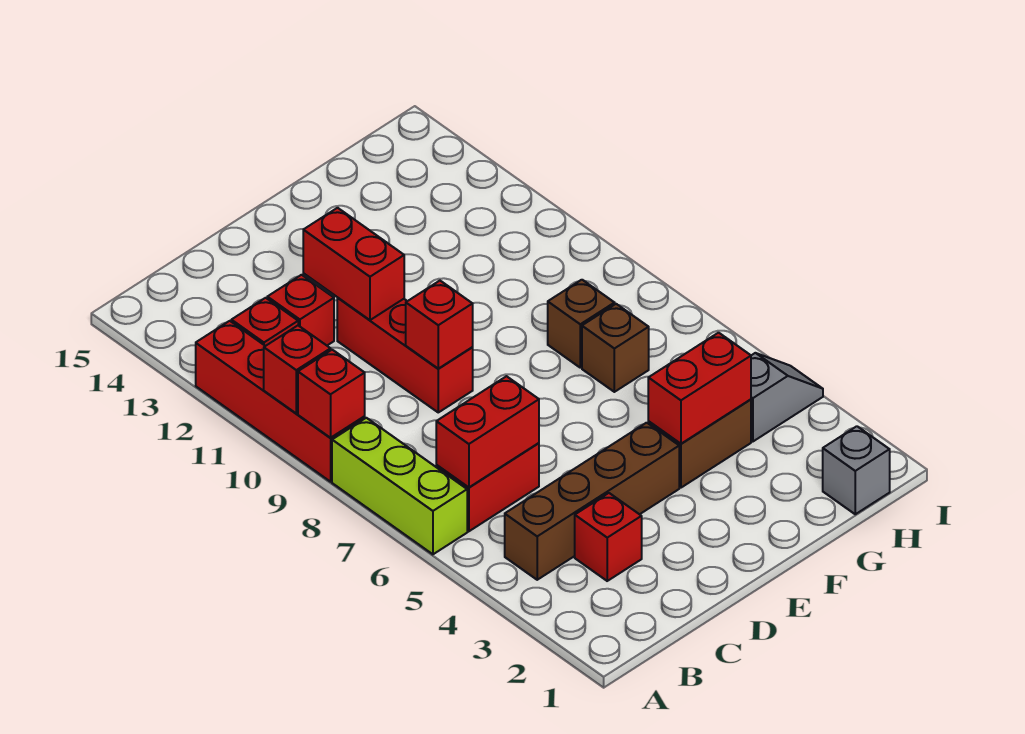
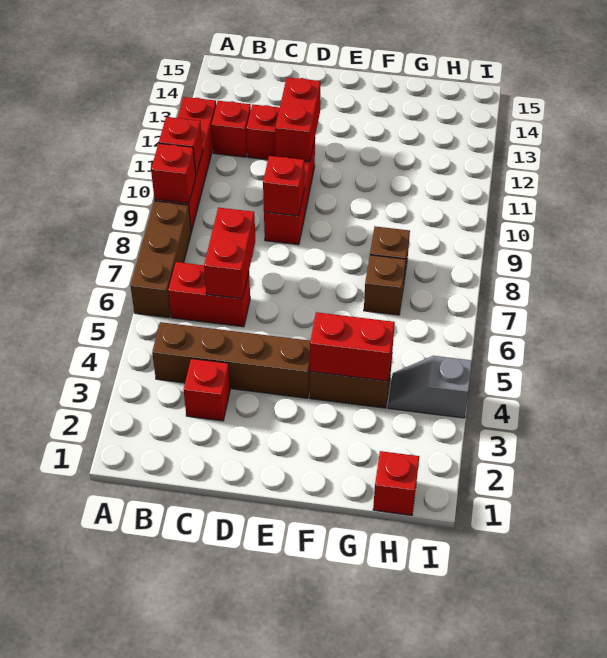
lime 1x3 brick [332,418,467,554] -> brown 1x3 brick [131,201,191,318]
red 1x2 brick [436,376,539,487] -> red 1x2 brick turned to [204,208,255,299]
grey 1x1 brick [823,426,890,514] -> red 1x1 brick [373,451,419,515]
grey 1x2 slope [751,353,823,442] -> grey 1x2 slope turned to [388,356,472,418]

